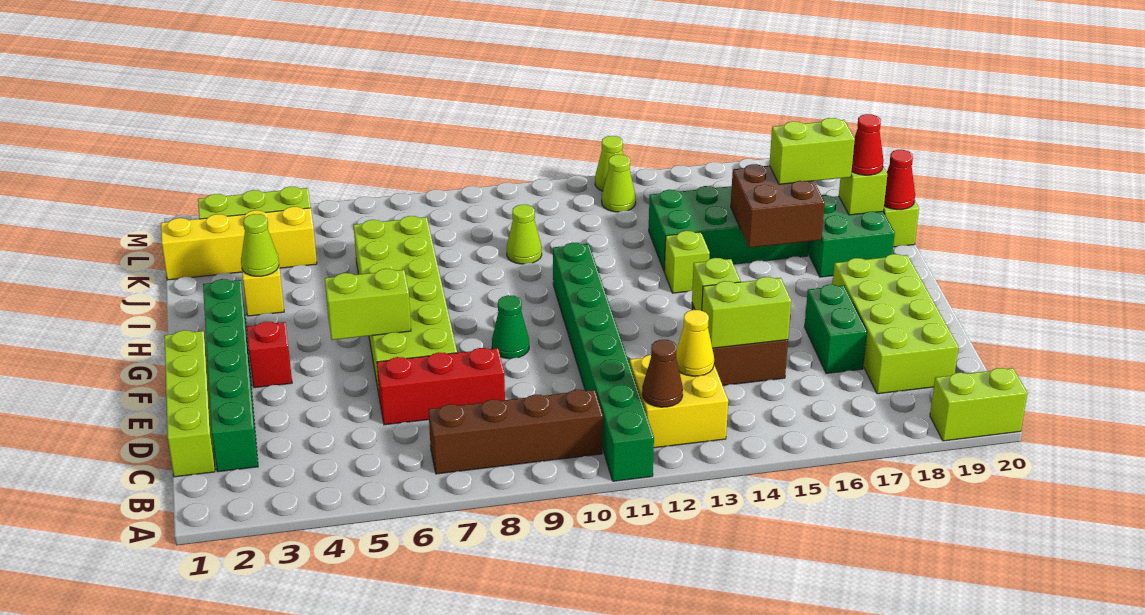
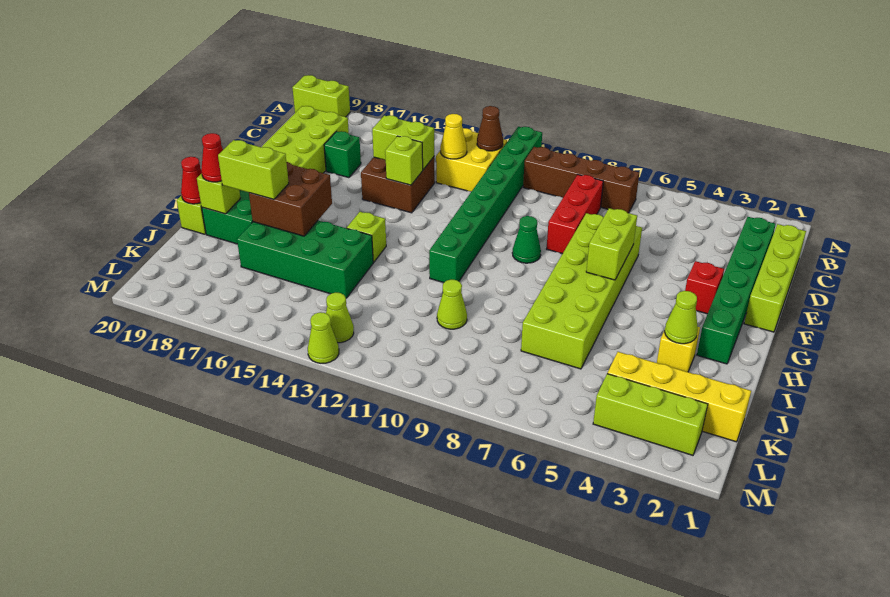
red 1x3 brick [377,348,505,425] -> red 1x3 brick turned to [547,175,603,254]
green 1x2 brick [804,285,867,373] -> green 1x1 brick [324,131,361,178]
lime 1x2 brick [325,269,411,340] -> lime 1x2 brick turned to [586,208,637,280]

